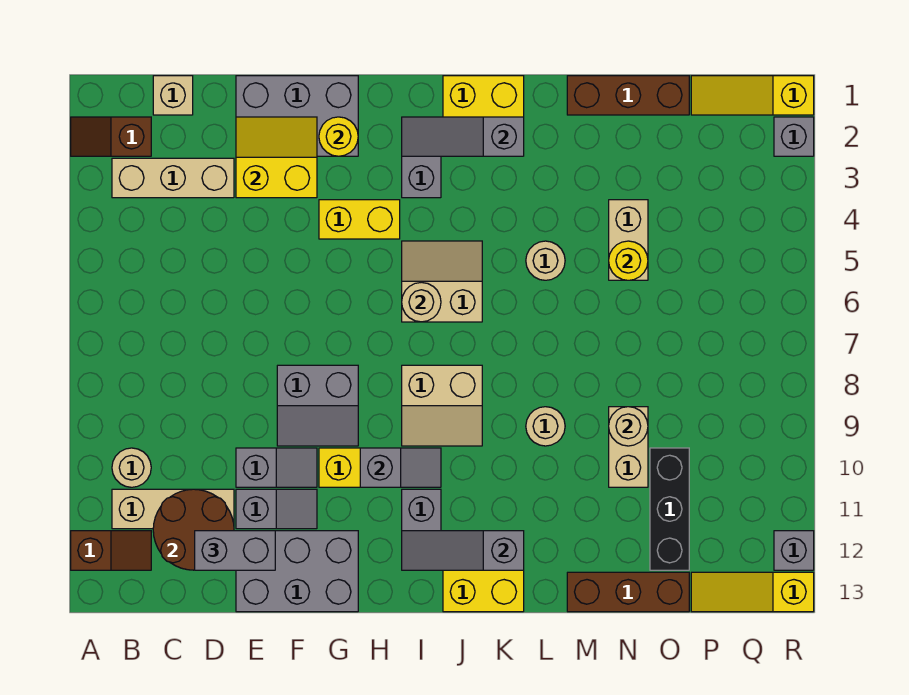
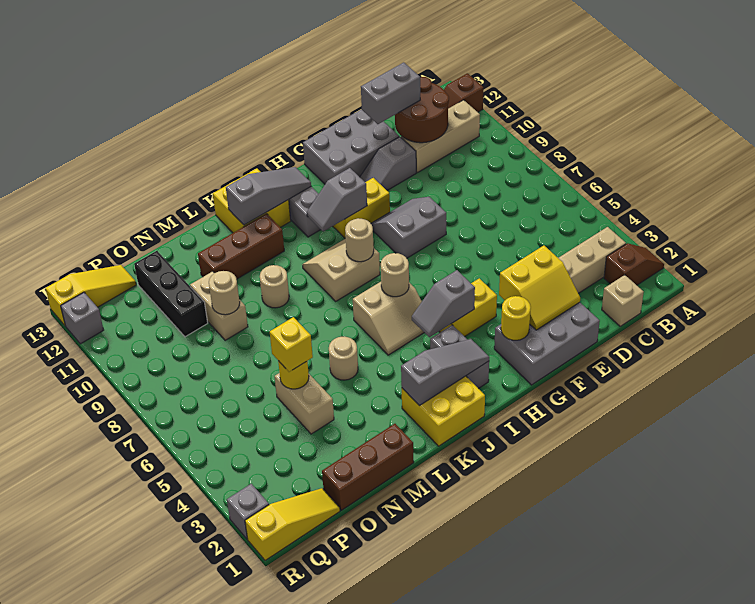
tan 1x1 round brick [112,448,151,487] -> tan 1x1 round brick moved to [345,218,374,262]
grey 1x2 slope [236,448,317,487] -> grey 1x2 slope moved to [412,270,475,337]
brown 1x3 brick [567,572,689,612] -> brown 1x3 brick moved to [198,214,284,279]
none -> yellow 1x1 brick [270,317,313,372]

